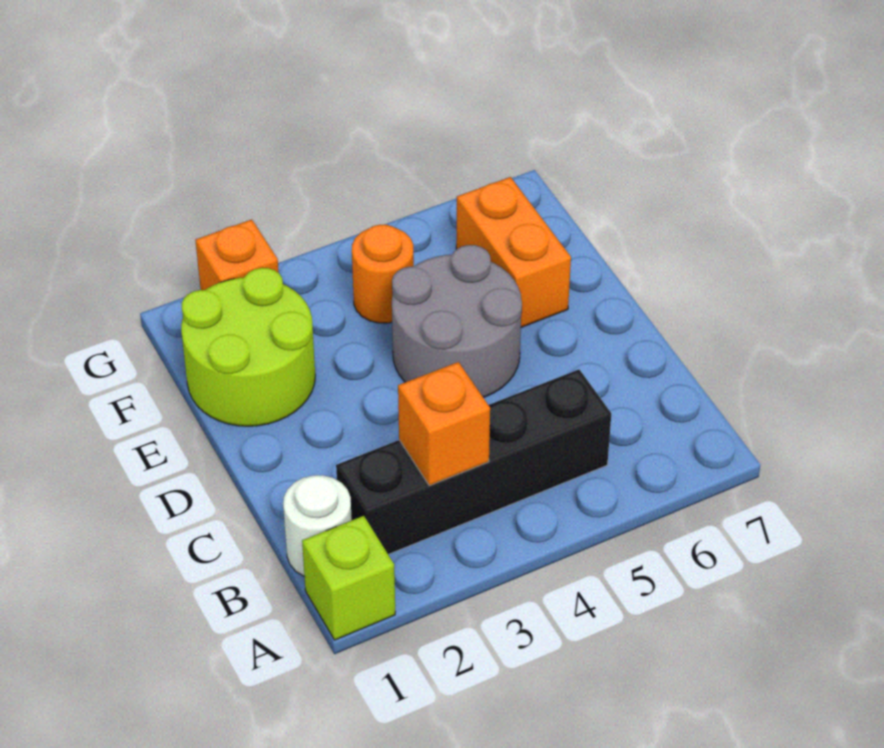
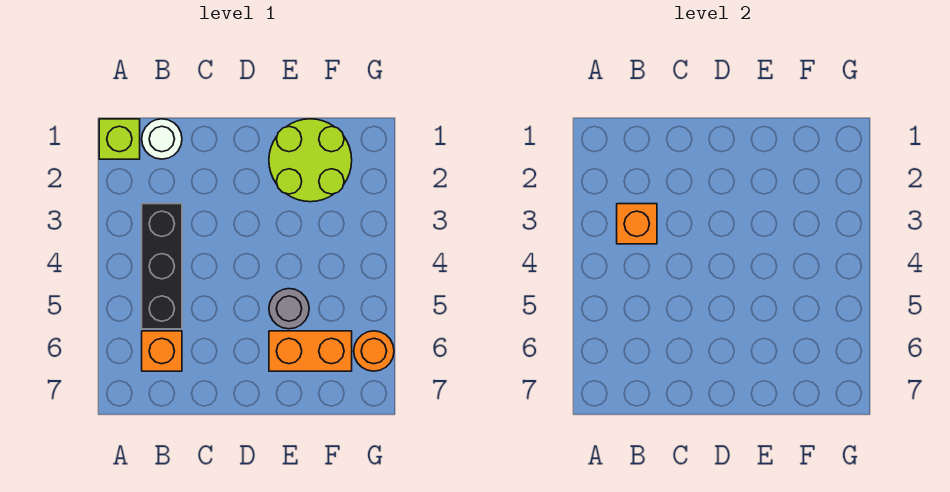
black 1x4 brick [336,370,611,554] -> black 1x3 brick [142,204,182,329]
grey 2x2 round brick [392,245,522,397] -> grey 1x1 round brick [269,289,309,329]
orange 1x1 round brick [352,225,414,323] -> orange 1x1 round brick moved to [354,331,394,371]
orange 1x1 brick [195,219,279,290] -> orange 1x1 brick moved to [142,331,182,371]

